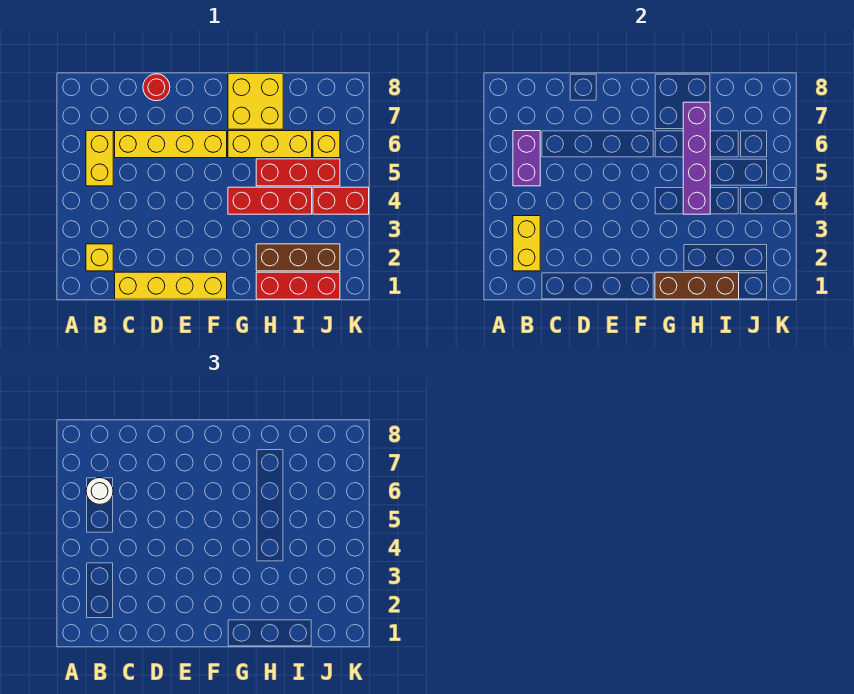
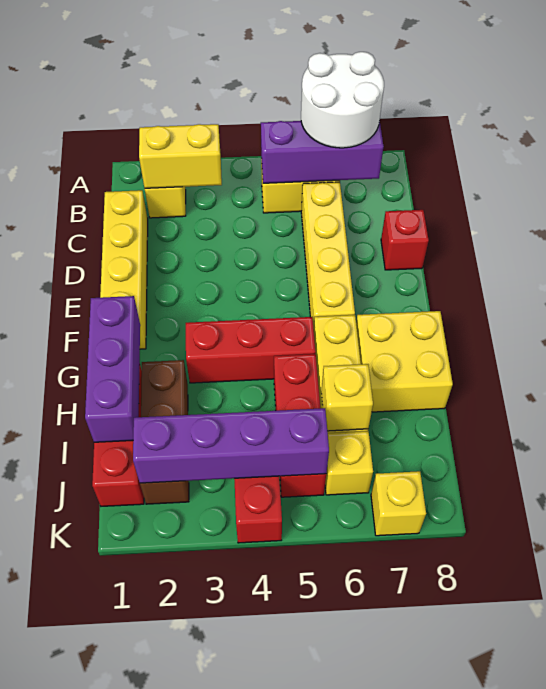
purple 1x2 brick [513,131,540,186] -> purple 1x3 brick [261,121,384,183]
white 1x1 round brick [86,478,113,505] -> white 2x2 round brick [301,52,384,148]
red 1x1 round brick [143,74,170,101] -> red 1x1 brick [381,210,429,270]
brown 1x3 brick [655,272,739,299] -> purple 1x3 brick [85,296,140,442]
red 1x3 brick [228,187,312,214] -> red 1x3 brick turned to [186,317,316,383]
purple 1x4 brick [683,102,710,214] -> purple 1x4 brick moved to [133,408,329,483]
none -> yellow 1x1 brick [321,364,373,431]
none -> yellow 1x1 brick [371,471,426,536]

